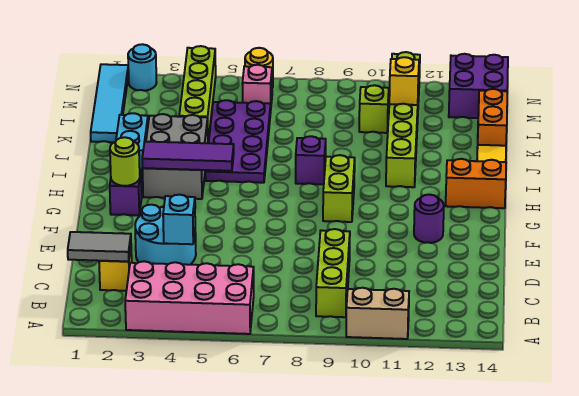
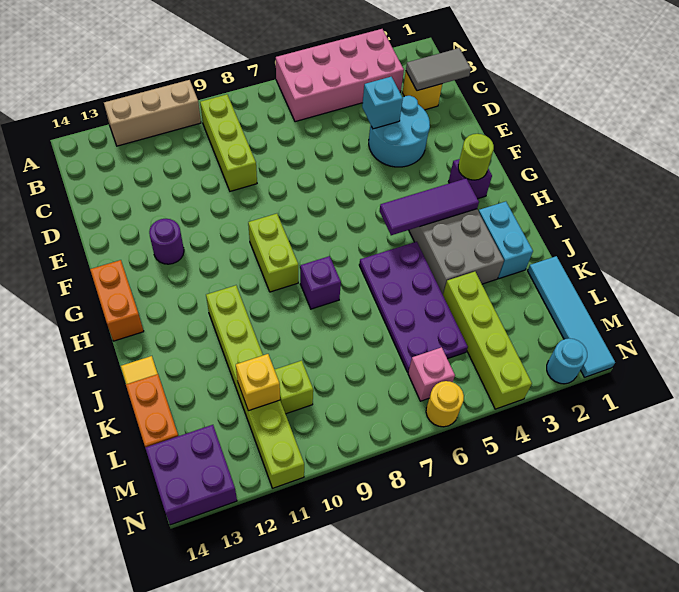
tan 1x2 brick [346,288,409,339] -> tan 1x3 brick [104,80,201,146]
orange 1x2 brick [446,159,506,208] -> orange 1x2 brick turned to [90,260,144,341]

